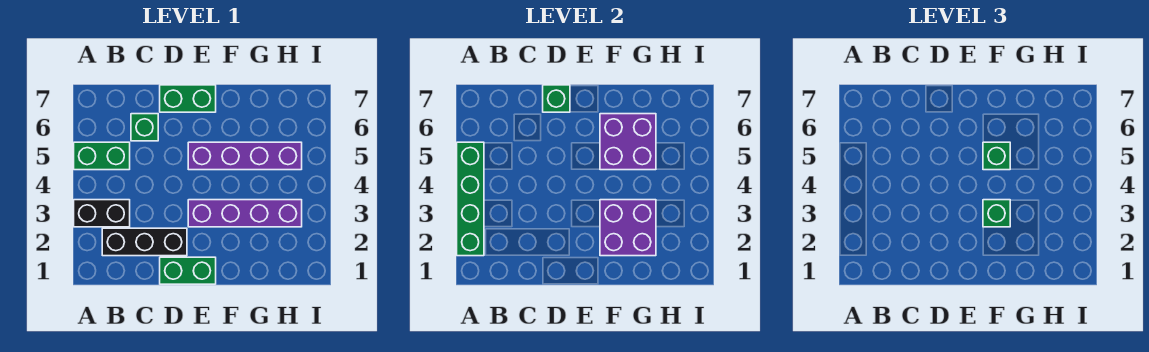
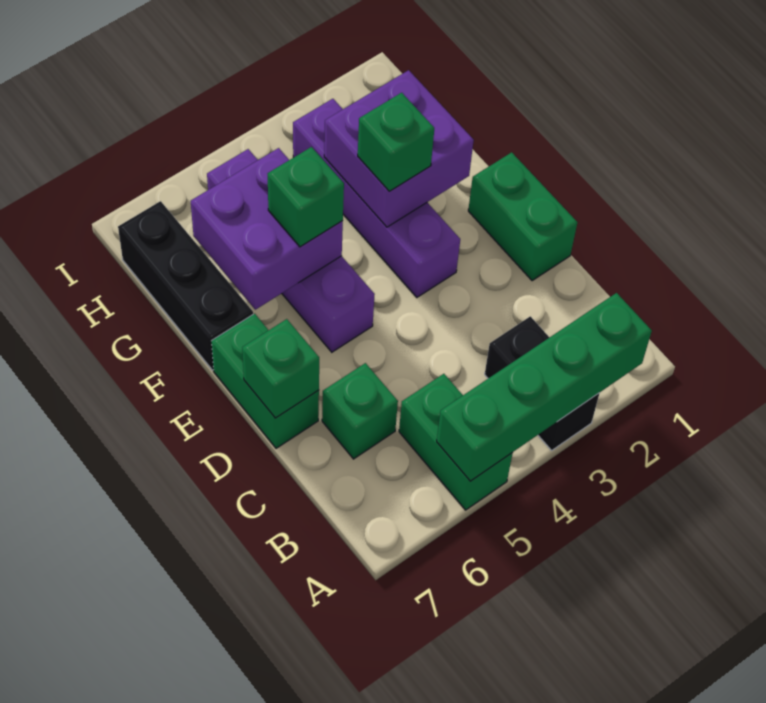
black 1x3 brick [102,228,187,256] -> black 1x3 brick moved to [118,201,253,370]

